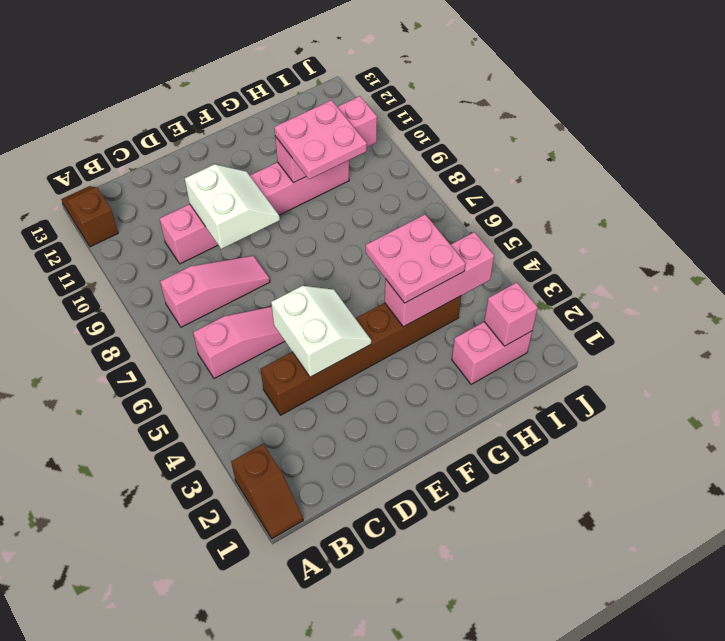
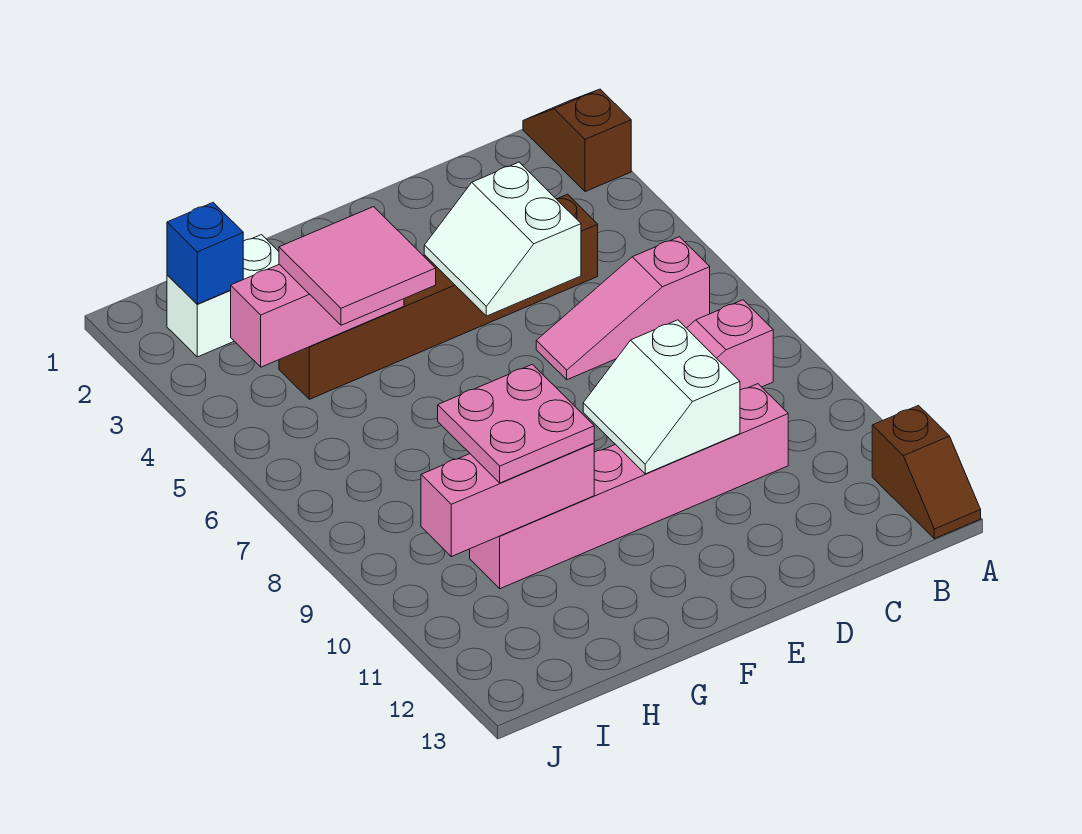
pink 2x2 plate [366,215,465,303] -> pink 2x2 tile [279,207,436,325]
pink 1x2 brick [452,322,532,384] -> white 1x2 brick [167,235,279,357]
pink 1x1 brick [484,282,538,346] -> blue 1x1 brick [167,203,243,304]

